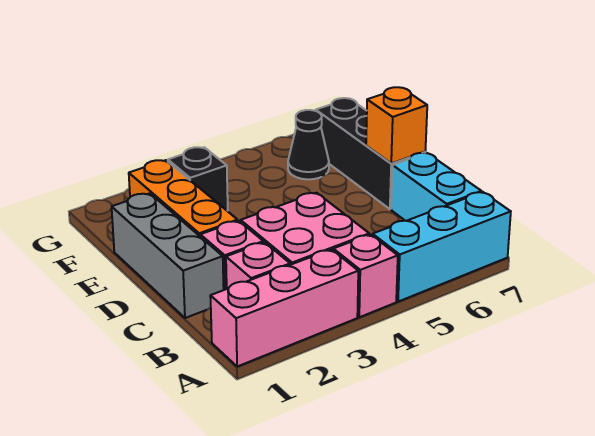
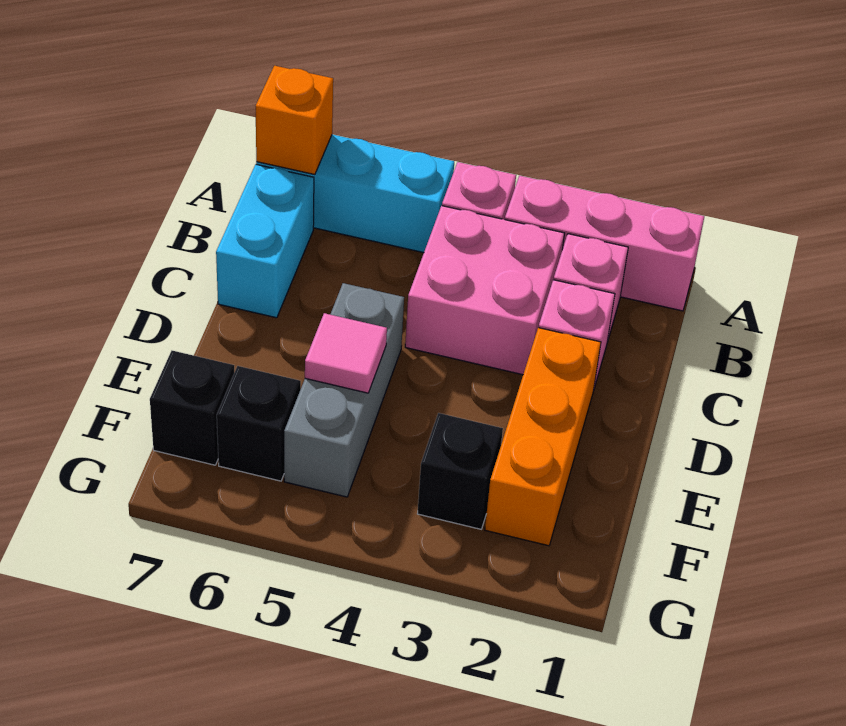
grey 1x3 brick [112,193,224,318] -> grey 1x3 brick moved to [284,283,404,497]
black 1x3 brick [316,98,425,209] -> black 1x1 brick [150,351,234,465]
orange 1x1 brick [366,87,427,163] -> orange 1x1 brick moved to [256,66,333,175]
none -> pink 1x1 tile [305,313,387,393]
black 1x1 cone [288,110,329,179] -> black 1x1 brick [217,366,301,481]

